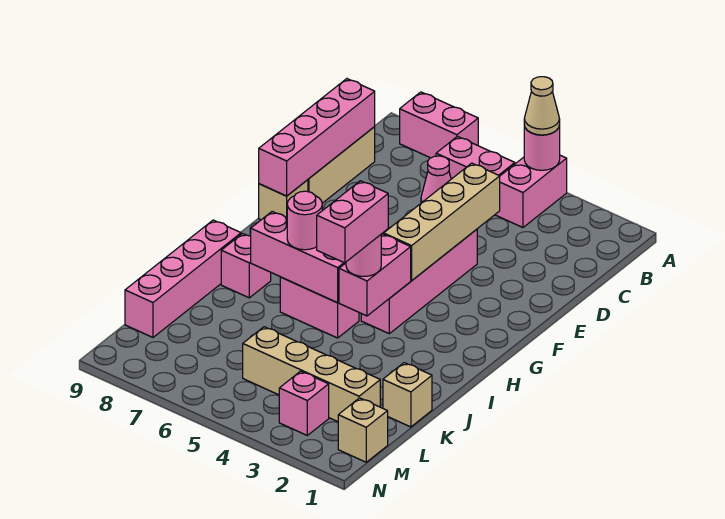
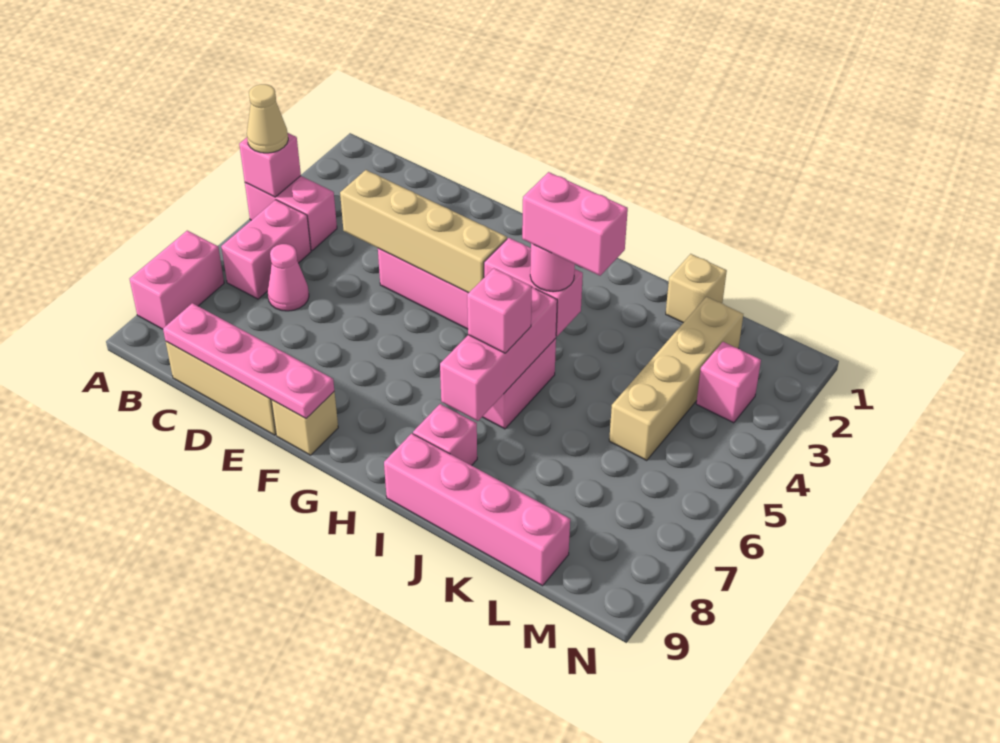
pink 1x1 round brick [524,125,560,170] -> pink 1x1 brick [239,133,301,197]
pink 1x4 brick [259,79,375,196] -> pink 1x4 plate [163,303,334,418]
pink 1x1 round brick [287,191,322,250] -> pink 1x1 brick [467,268,532,353]
tan 1x1 brick [338,398,388,462] -> none

